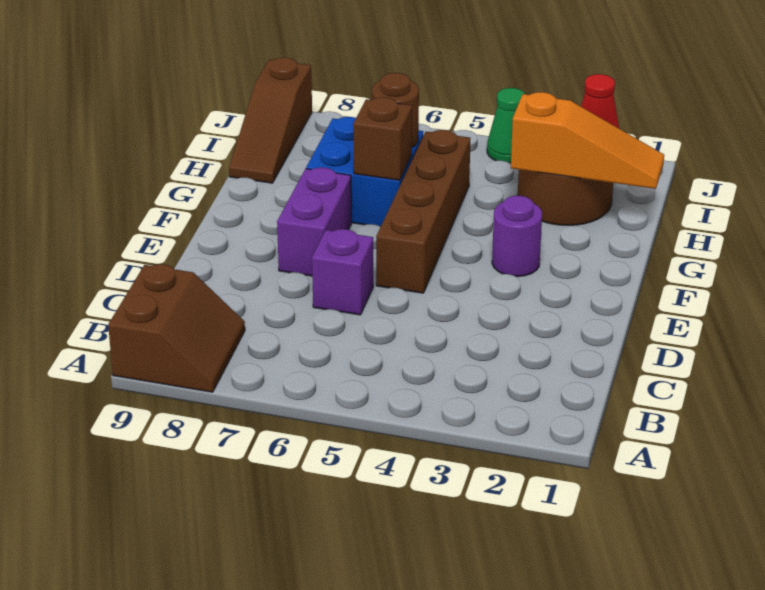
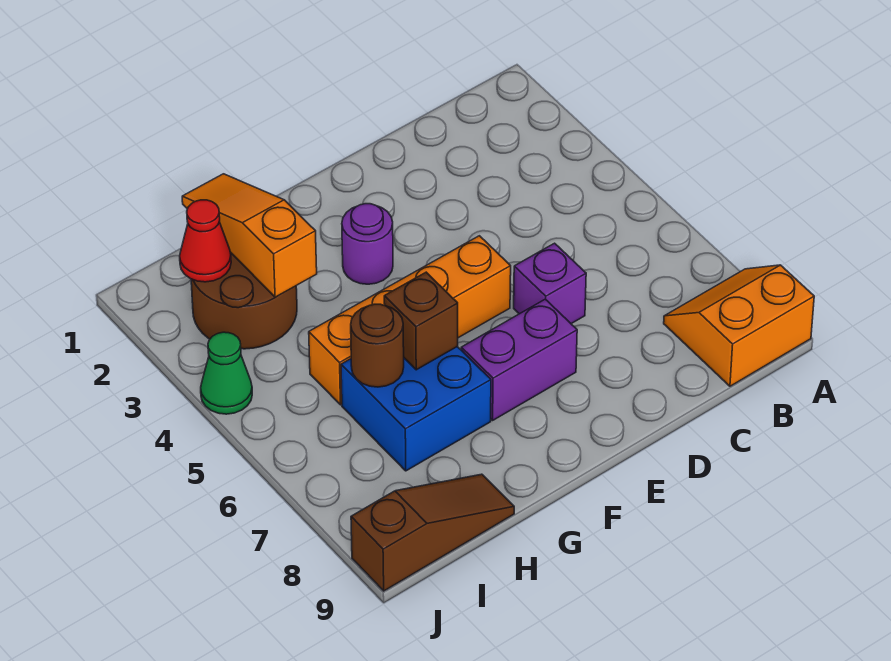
brown 2x2 slope [108,264,245,392] -> orange 2x2 slope [664,265,814,386]
brown 1x4 brick [376,130,471,293] -> orange 1x4 brick [309,236,511,405]

